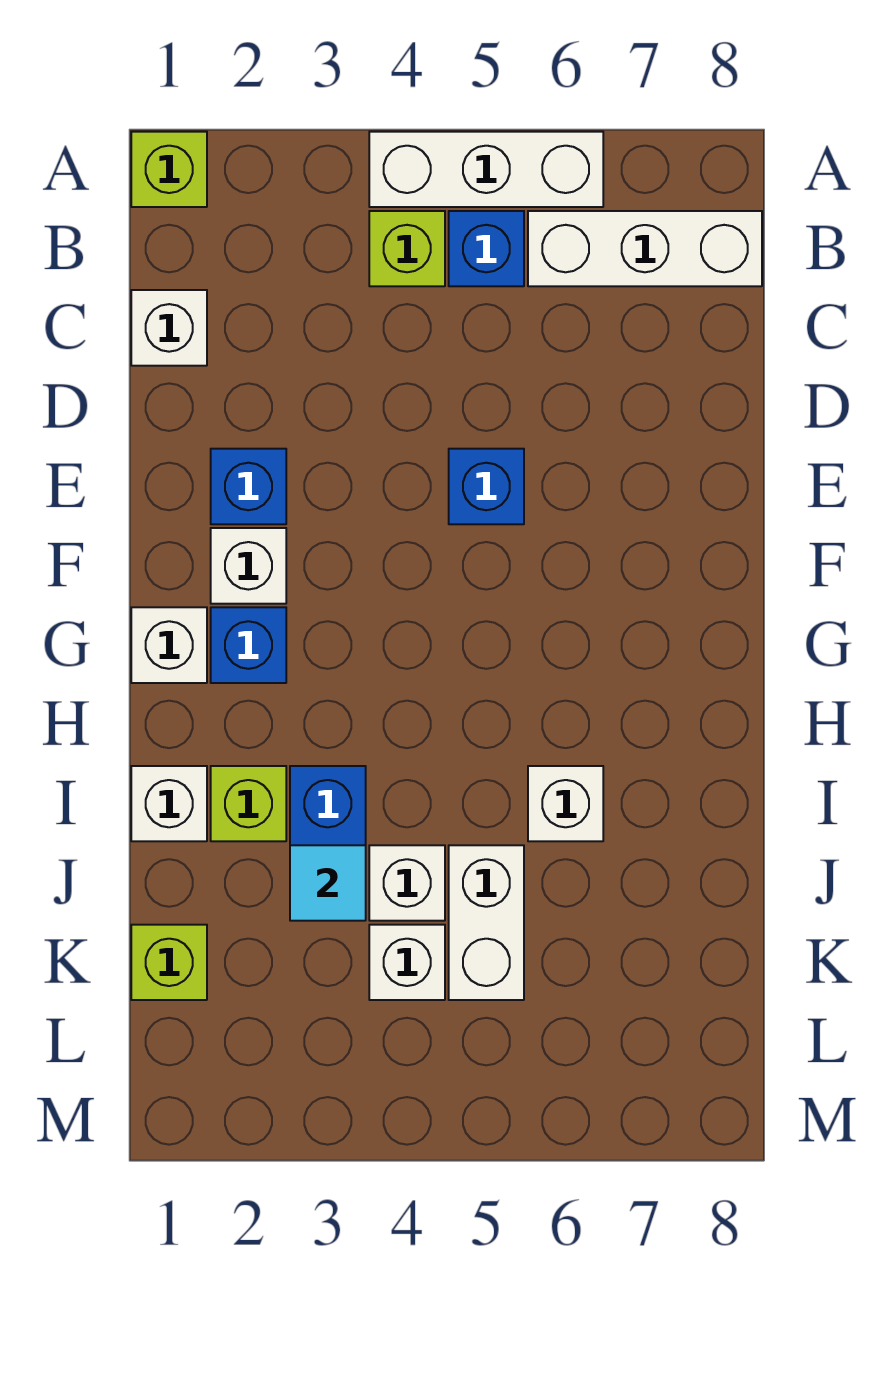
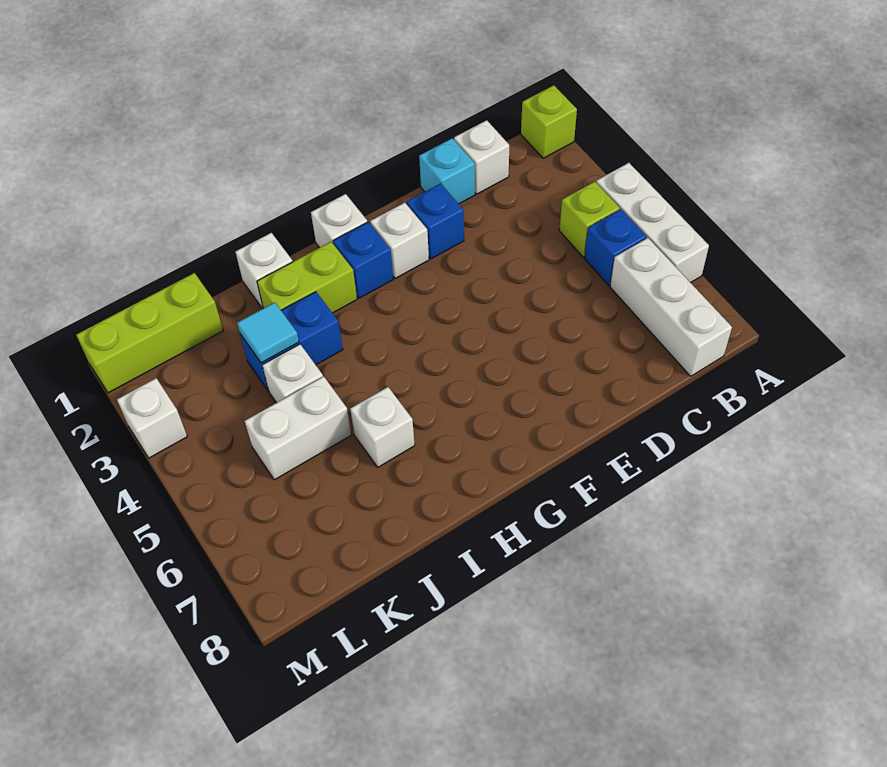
none -> cyan 1x1 brick [419,138,475,204]
blue 1x1 brick [449,449,524,524] -> none
lime 1x1 brick [211,766,286,841] -> lime 1x2 brick [257,242,357,313]
lime 1x1 brick [131,925,207,1000] -> lime 1x3 brick [76,273,223,393]
white 1x1 brick [369,925,445,1000] -> white 1x1 brick moved to [117,378,187,458]

